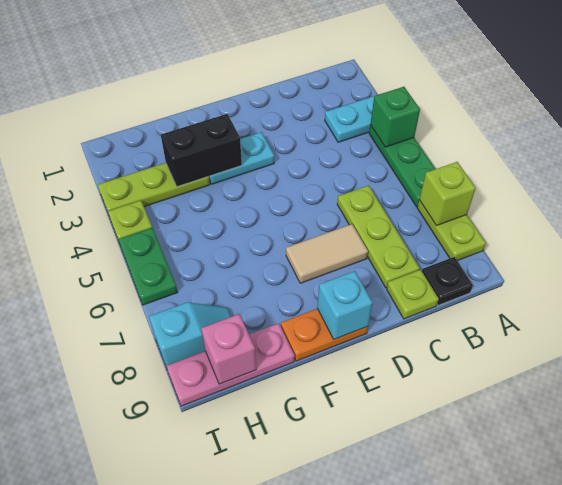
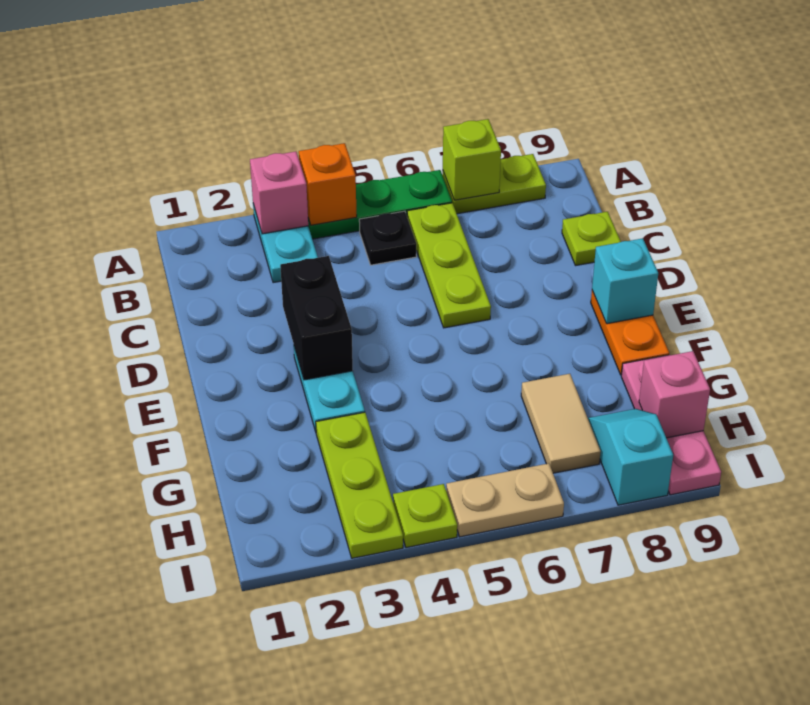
none -> pink 1x1 brick [250,152,308,234]
green 1x1 brick [370,87,420,147] -> orange 1x1 brick [299,143,357,225]
black 1x1 plate [422,257,473,305] -> black 1x1 plate moved to [359,211,416,265]
lime 1x3 plate [337,186,420,288] -> lime 1x3 plate turned to [407,203,491,328]
tan 1x2 tile [286,224,368,283] -> tan 1x2 tile moved to [521,374,601,473]
black 1x2 brick [161,114,242,187] -> black 1x2 brick moved to [280,256,353,380]
green 1x2 plate [118,228,178,305] -> tan 1x2 plate [446,463,564,537]

